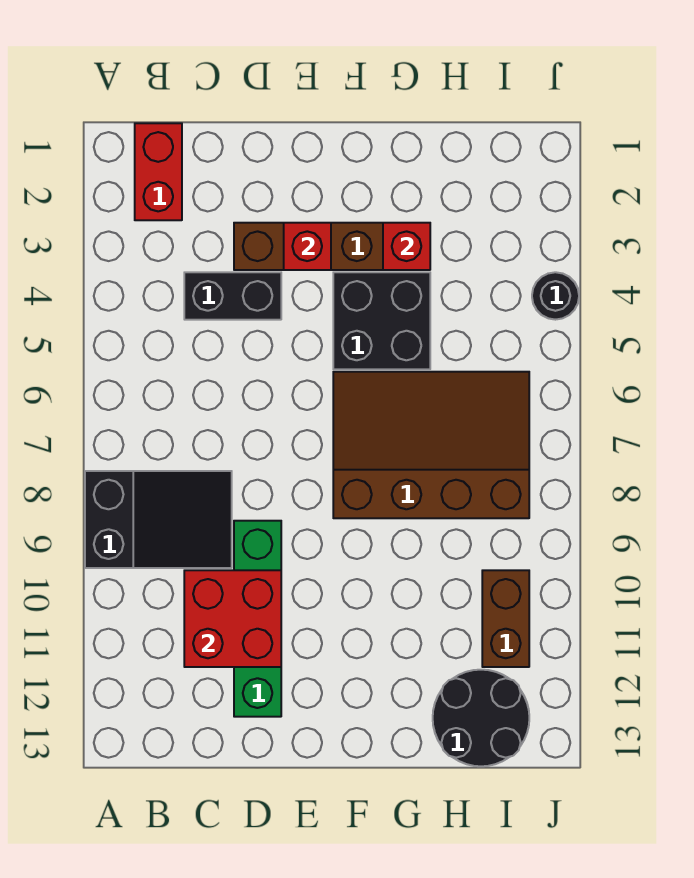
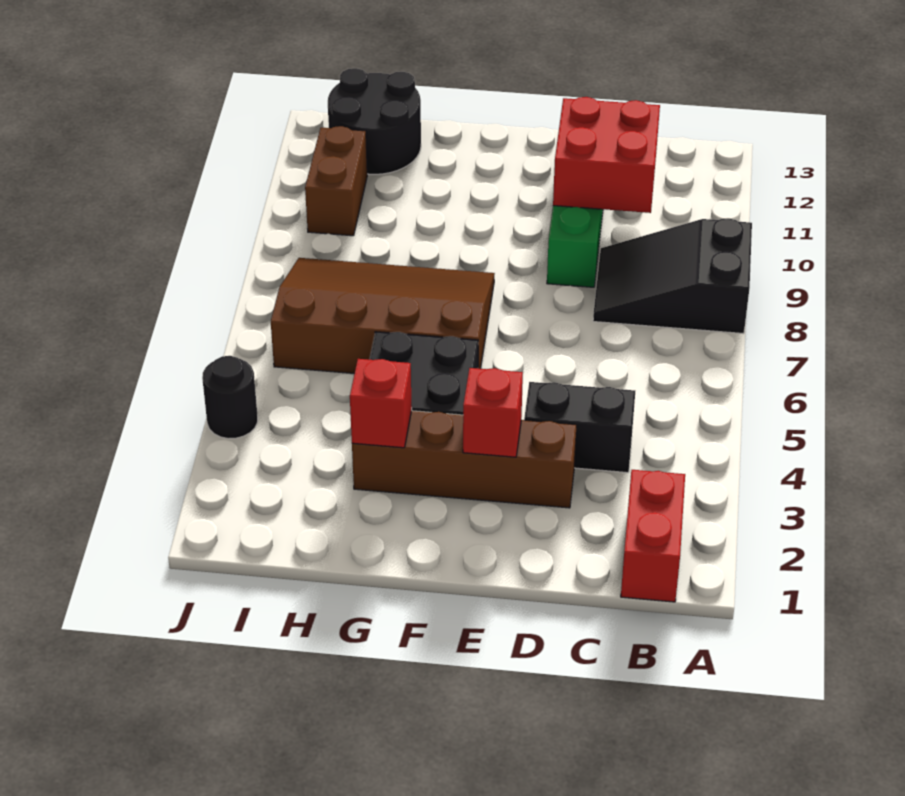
brown 3x4 slope [333,372,529,518] -> brown 3x4 slope turned to [271,258,495,373]

